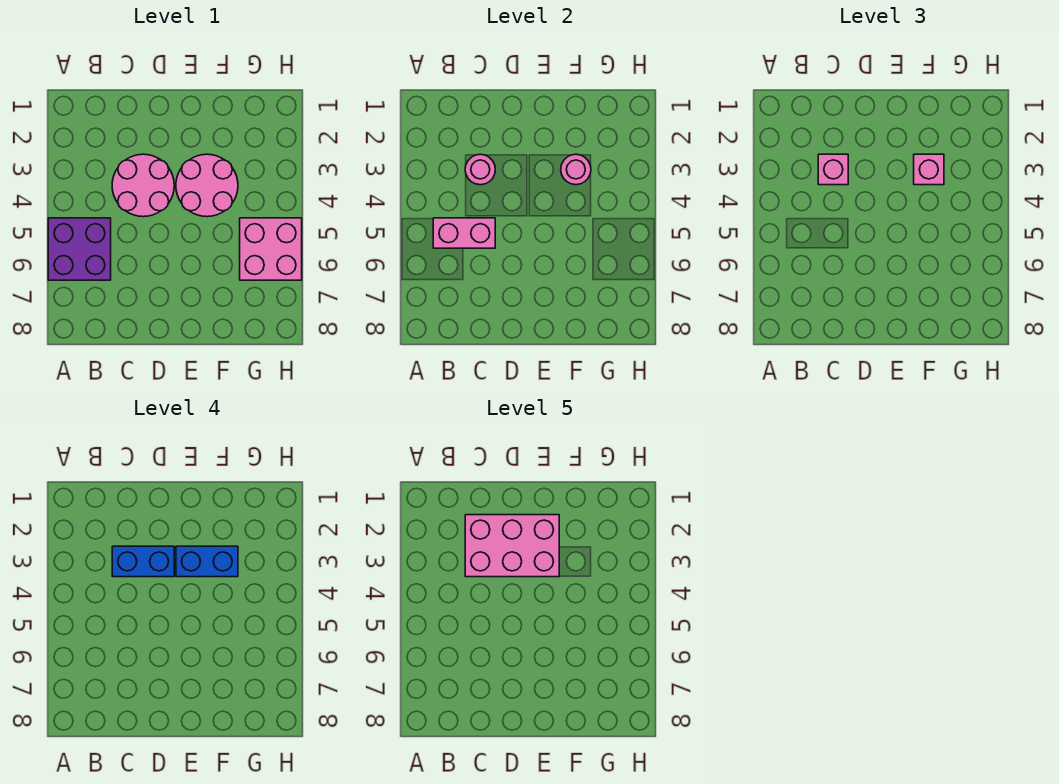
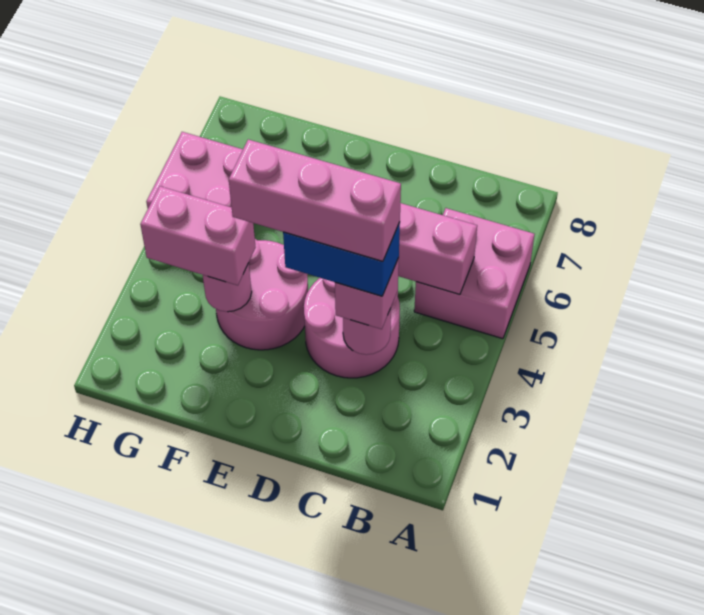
purple 2x2 brick [48,218,111,280] -> pink 2x2 brick [414,208,534,339]
pink 2x3 brick [465,515,559,577] -> pink 1x3 brick [229,139,401,261]
blue 1x2 brick [176,546,238,577] -> none
pink 1x1 brick [914,154,944,185] -> pink 1x2 brick [140,186,256,285]

